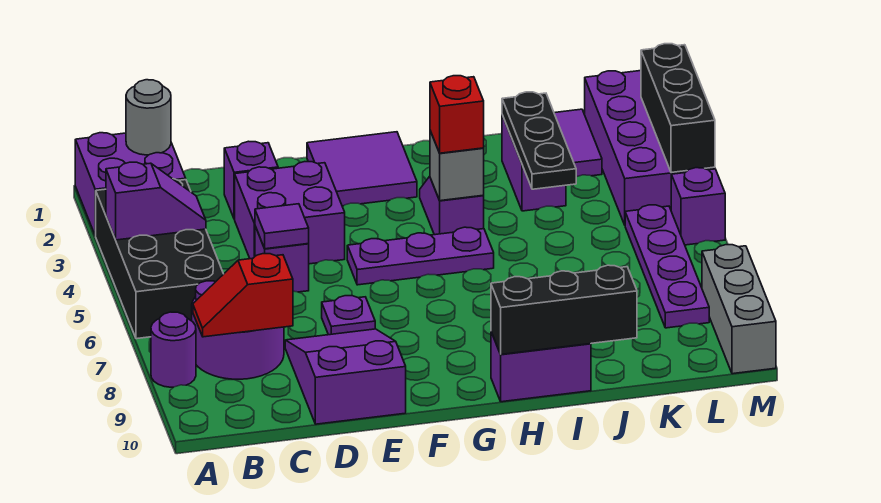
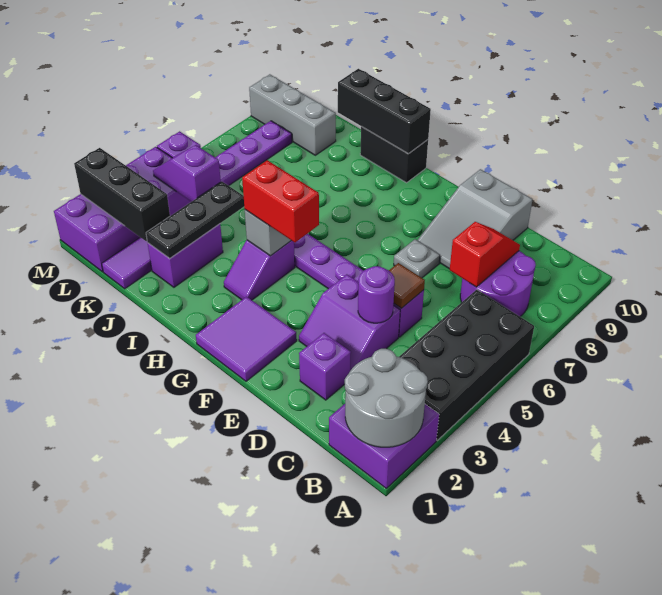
purple 1x2 slope [106,162,206,240] -> purple 1x2 slope moved to [153,145,221,202]
purple 1x1 round brick [151,312,196,387] -> purple 1x1 round brick moved to [358,266,395,323]
grey 1x1 round brick [126,80,171,155] -> grey 2x2 round brick [345,349,428,447]
red 1x2 slope [193,254,293,337] -> red 1x2 slope turned to [450,222,520,287]
purple 2x2 brick [235,162,345,264] -> purple 2x2 slope [299,274,400,371]
purple 1x1 tile [255,204,309,249] -> brown 1x1 tile [389,263,425,308]
purple 2x3 slope [285,329,406,424] -> grey 2x3 slope [418,169,533,269]
purple 1x1 plate [322,296,375,335] -> grey 1x1 plate [394,239,440,278]
red 1x1 brick [430,76,484,153] -> red 1x2 brick [242,160,319,242]
purple 1x2 brick [491,332,591,402] -> black 1x2 brick [360,126,428,183]
black 1x3 brick [641,44,715,173] -> black 1x3 brick turned to [74,148,170,241]
grey 1x3 brick [702,245,776,374] -> grey 1x3 brick turned to [249,74,336,155]

